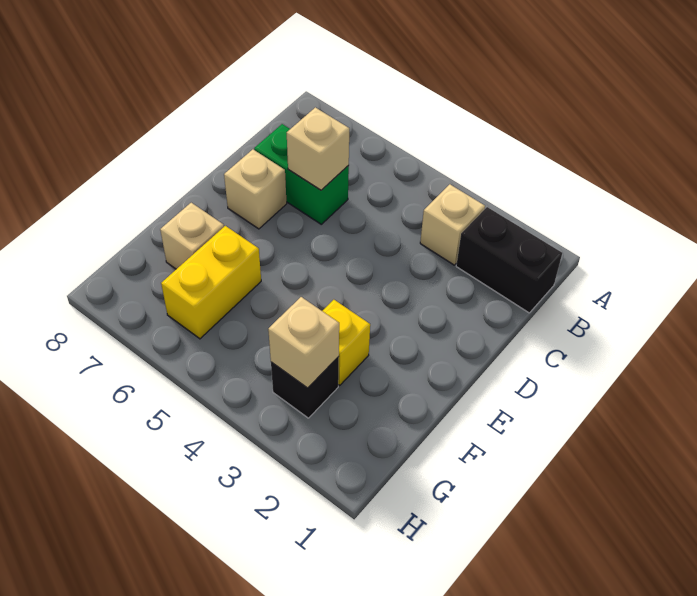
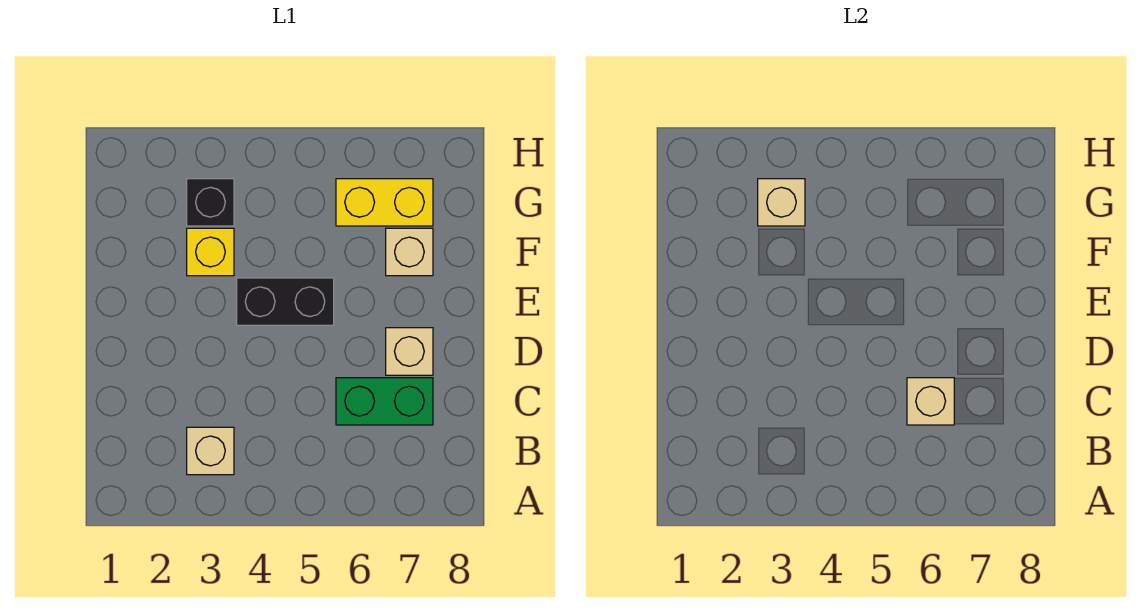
black 1x2 brick [456,207,562,313] -> black 1x2 brick moved to [237,278,334,325]
yellow 1x2 brick [161,226,261,339] -> yellow 1x2 brick turned to [336,179,433,226]

